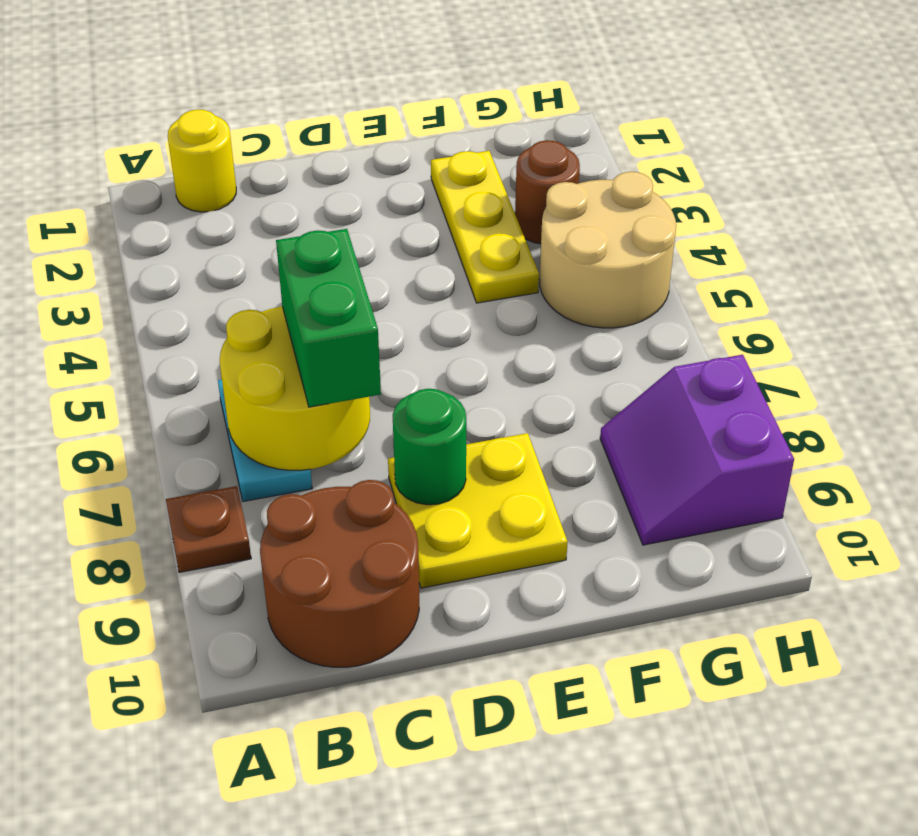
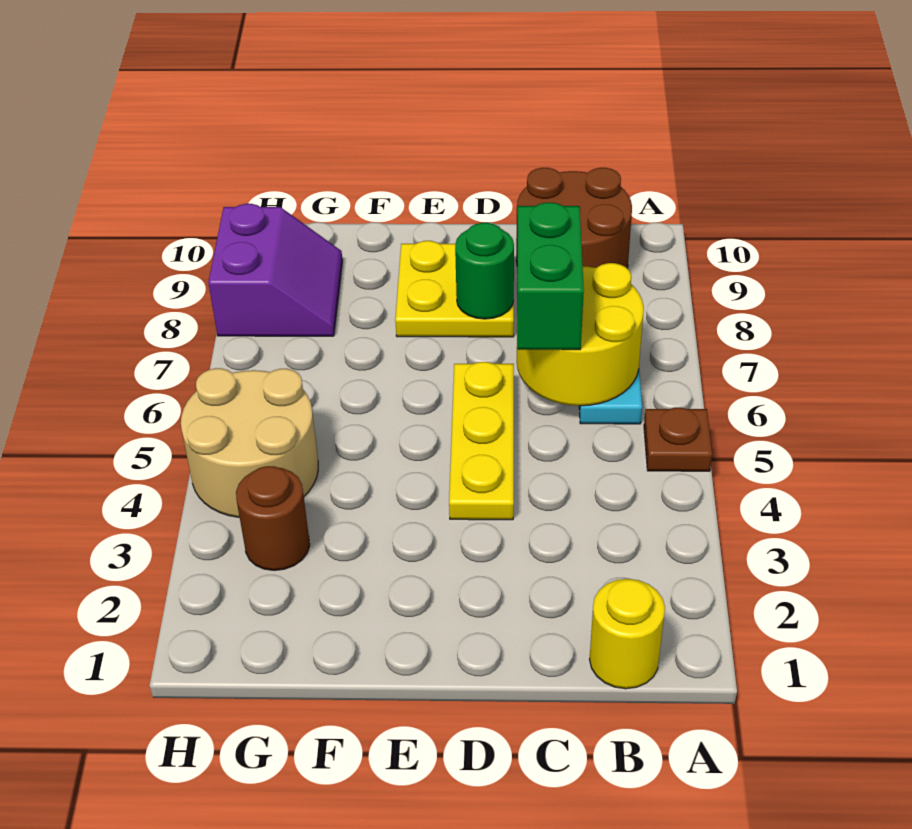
brown 1x1 plate [166,486,251,572] -> brown 1x1 plate moved to [644,408,712,471]
yellow 1x3 plate [431,151,539,303] -> yellow 1x3 plate moved to [449,362,514,520]

